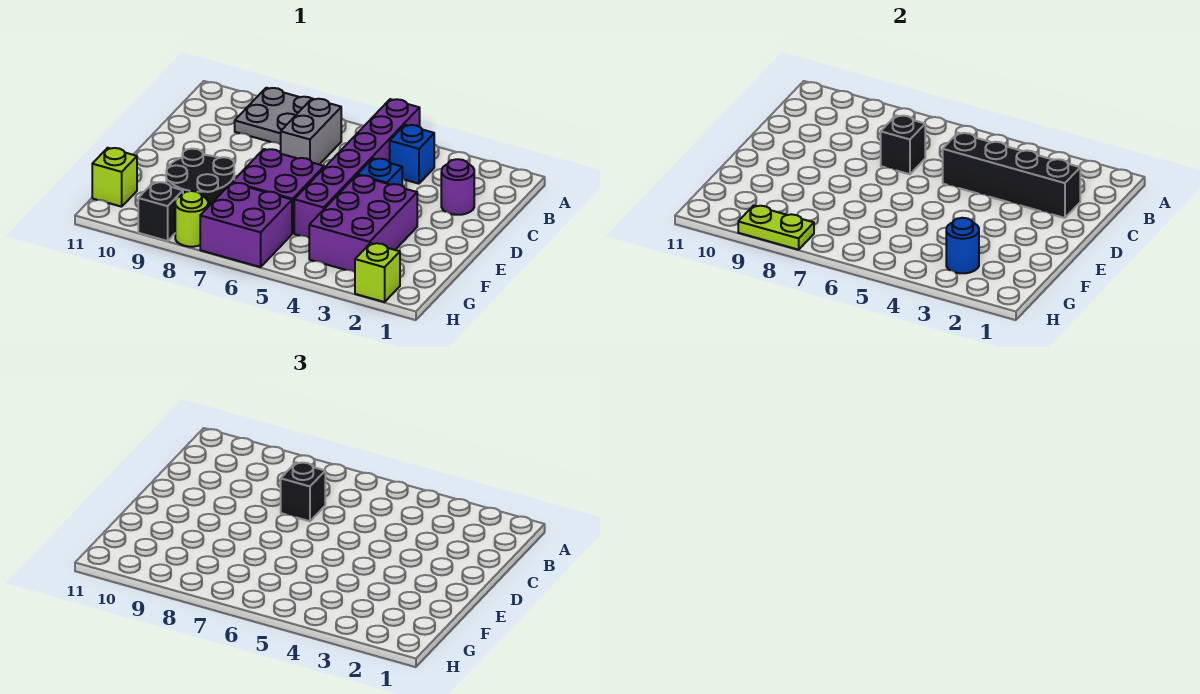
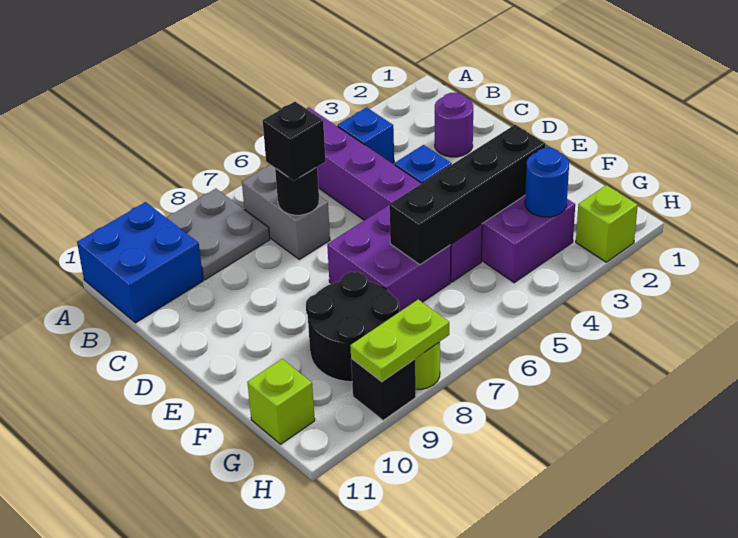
none -> blue 2x2 brick [77,202,203,323]
black 1x4 brick [943,133,1080,218] -> black 1x4 brick moved to [389,125,545,265]
black 1x1 brick [881,115,925,174] -> black 1x1 round brick [275,167,319,215]
purple 2x2 brick [200,183,292,267] -> none

